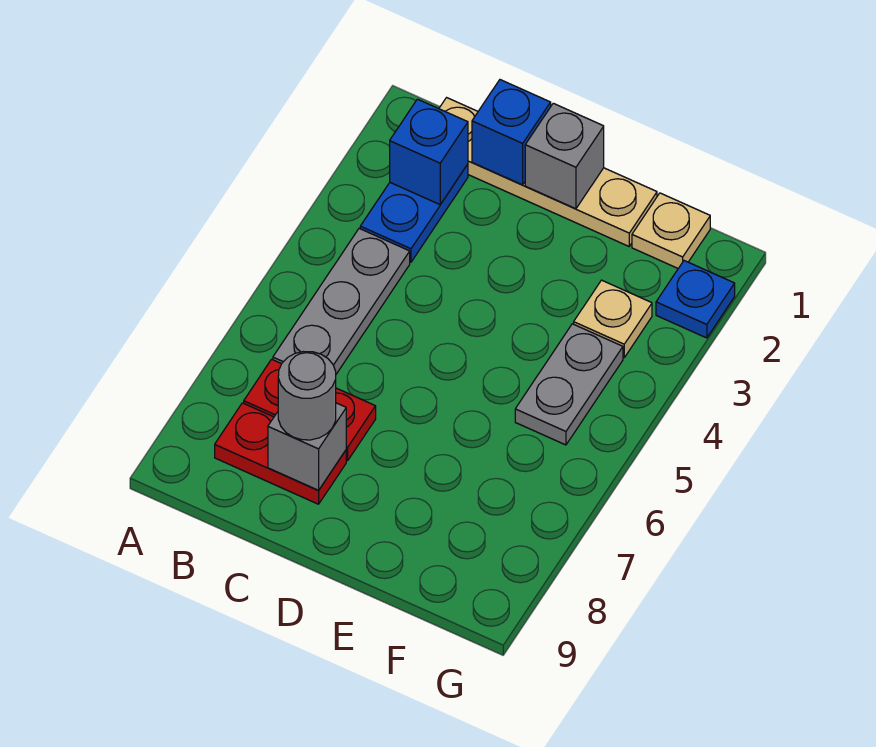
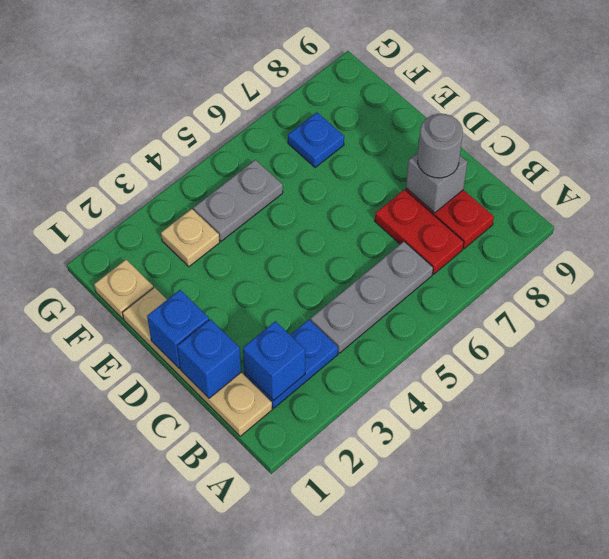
grey 1x1 brick [525,103,604,209] -> blue 1x1 brick [147,290,209,369]
blue 1x1 plate [656,261,735,338] -> blue 1x1 plate moved to [288,112,344,168]

